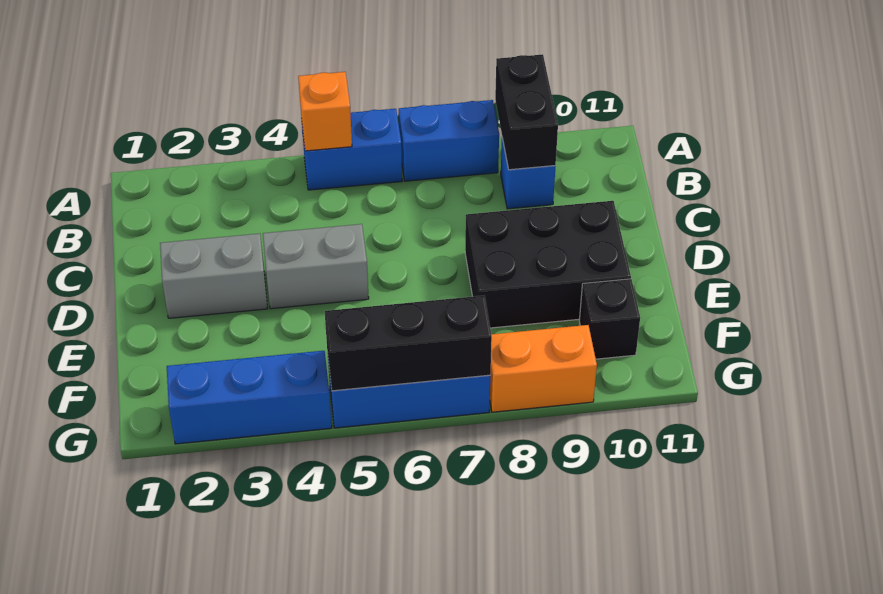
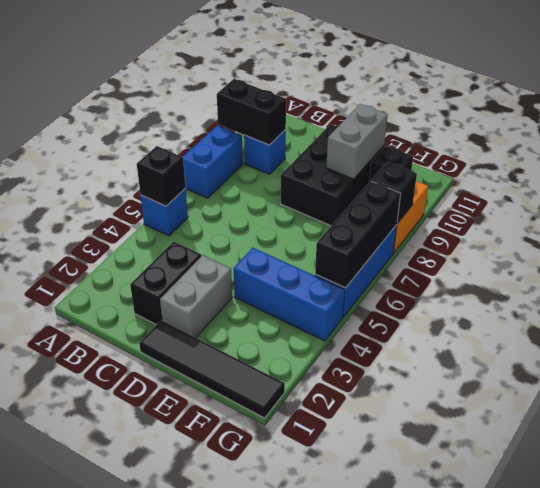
blue 1x2 brick [302,109,402,190] -> blue 1x1 brick [140,189,188,236]
orange 1x1 brick [298,72,352,151] -> black 1x1 brick [137,146,186,206]
none -> black 1x2 brick [130,242,201,325]
none -> black 1x4 tile [139,320,285,418]
grey 1x2 brick [263,224,369,309] -> grey 1x2 brick moved to [326,104,388,179]
blue 1x3 brick [167,351,332,444] -> blue 1x3 brick turned to [234,248,345,341]
none -> black 1x1 brick [371,162,417,223]

